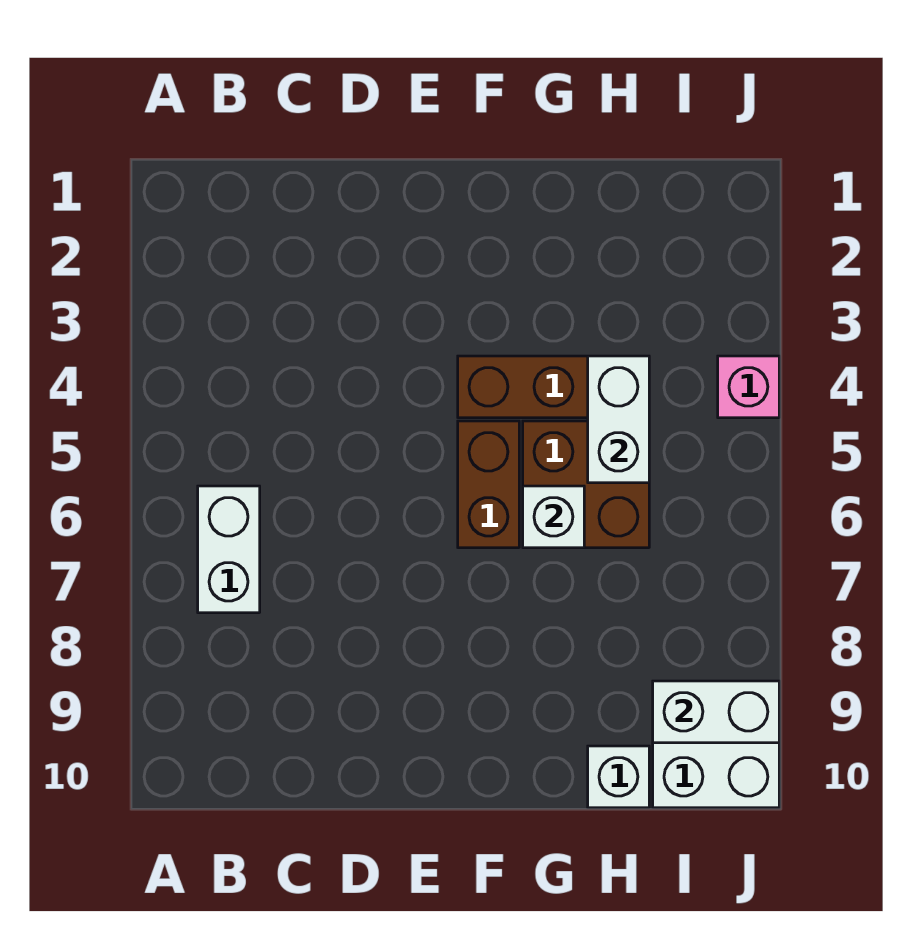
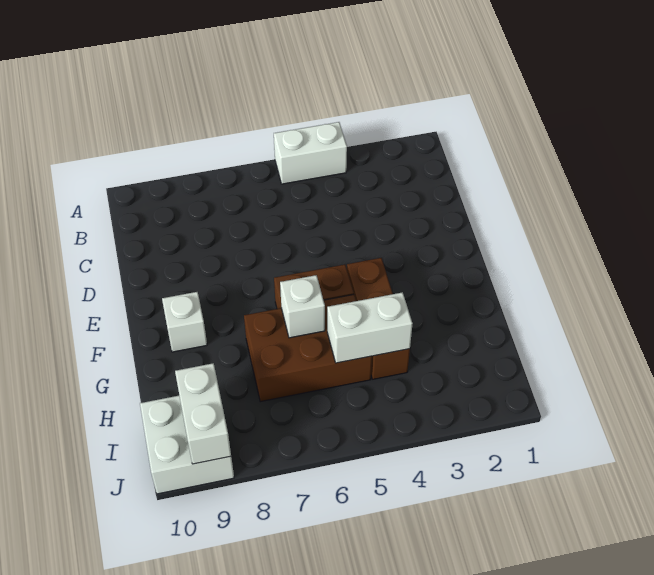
white 1x2 brick [198,486,260,613] -> white 1x2 brick moved to [274,122,347,184]
brown 2x2 brick [523,421,649,548] -> brown 2x3 brick [244,295,372,402]
white 1x1 brick [588,746,649,808] -> white 1x1 brick moved to [162,292,207,352]
pink 1x1 brick [718,356,779,418] -> none

